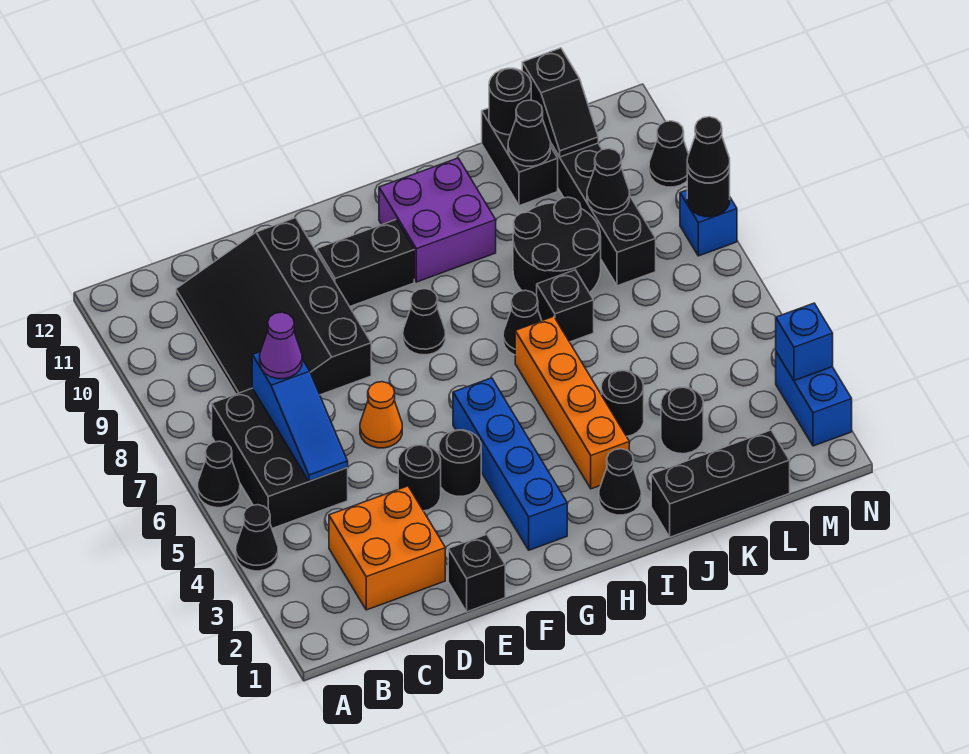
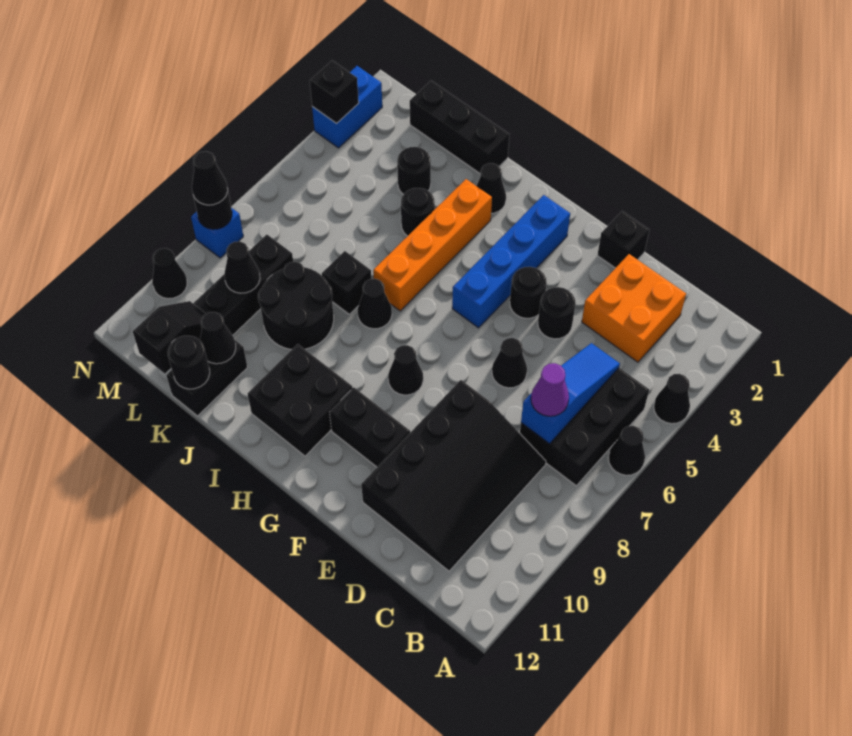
orange 1x1 cone [360,382,402,448] -> black 1x1 cone [492,338,527,388]
purple 2x2 brick [379,158,496,282] -> black 2x2 brick [248,344,352,456]
blue 1x1 brick [776,303,833,381] -> black 1x1 brick [310,60,359,124]

